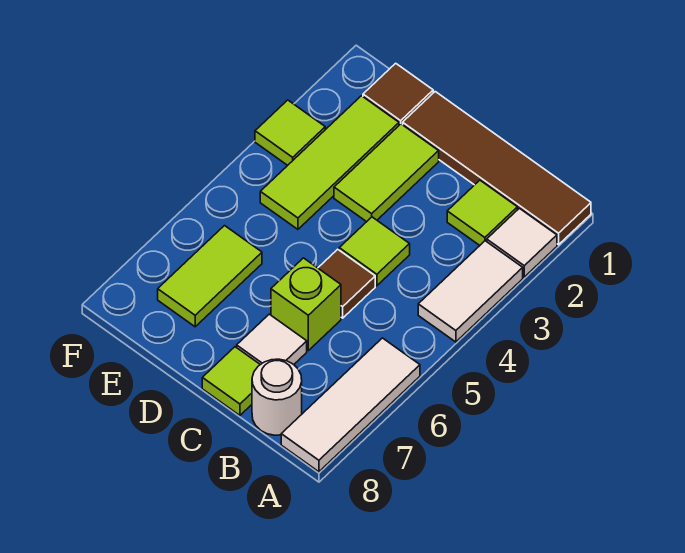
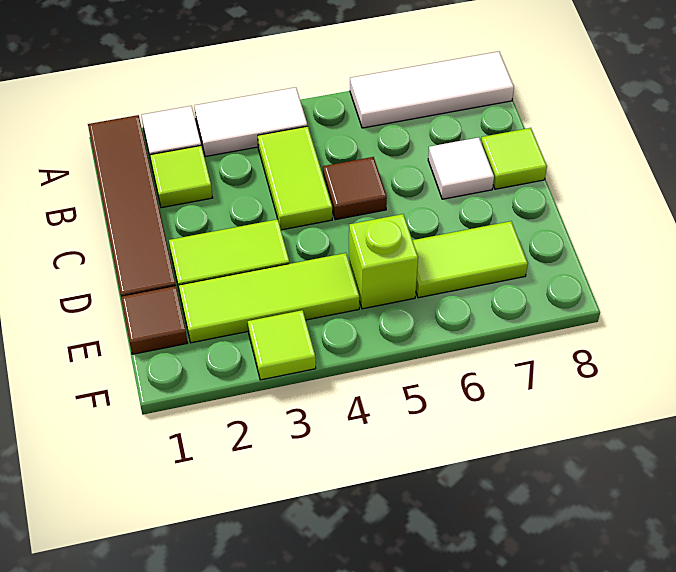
white 1x1 round brick [252,359,302,435] -> none
lime 1x1 tile [339,217,410,286] -> lime 1x2 tile [258,126,332,230]
lime 1x1 brick [271,258,341,350] -> lime 1x1 brick moved to [349,214,418,309]

